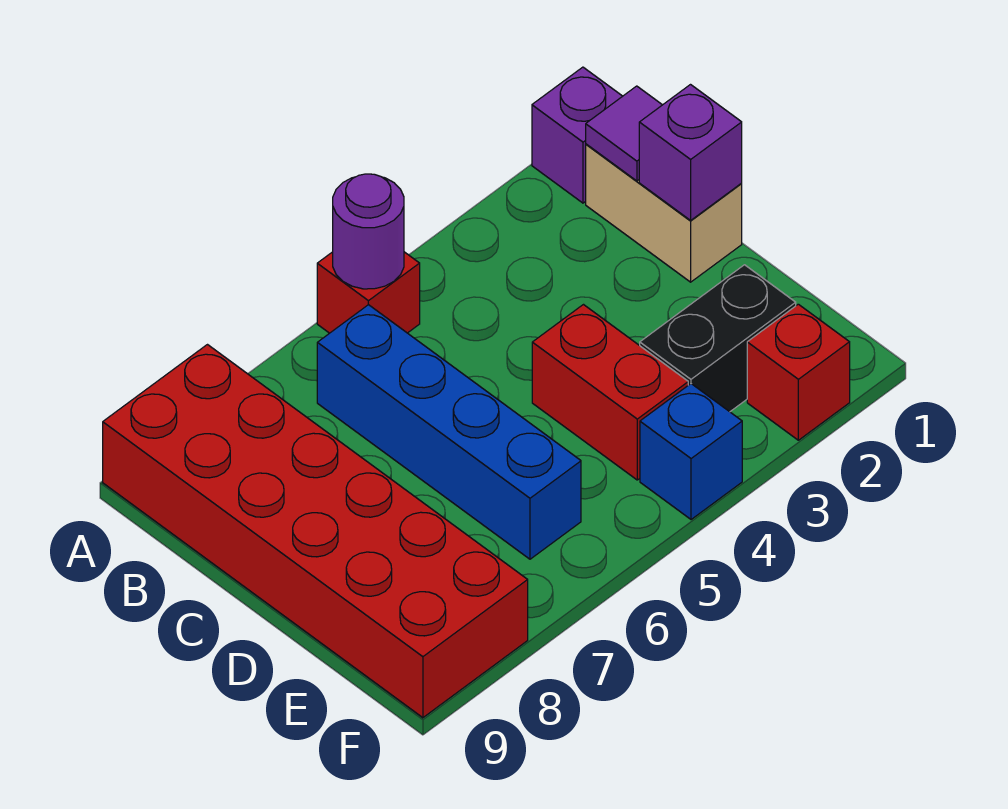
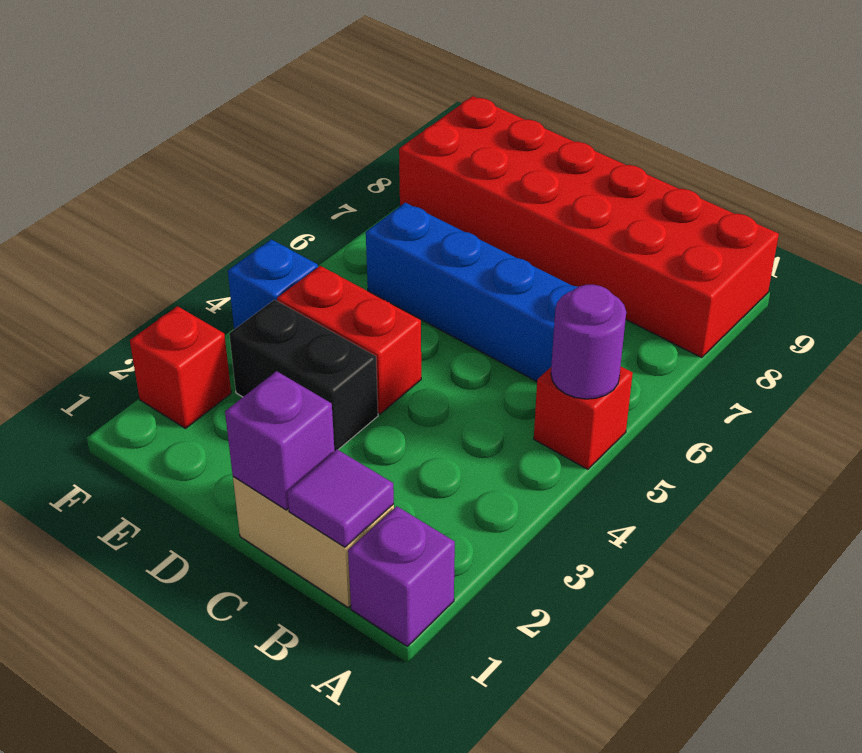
black 1x2 brick [640,265,796,412] -> black 1x2 brick turned to [229,300,378,451]

